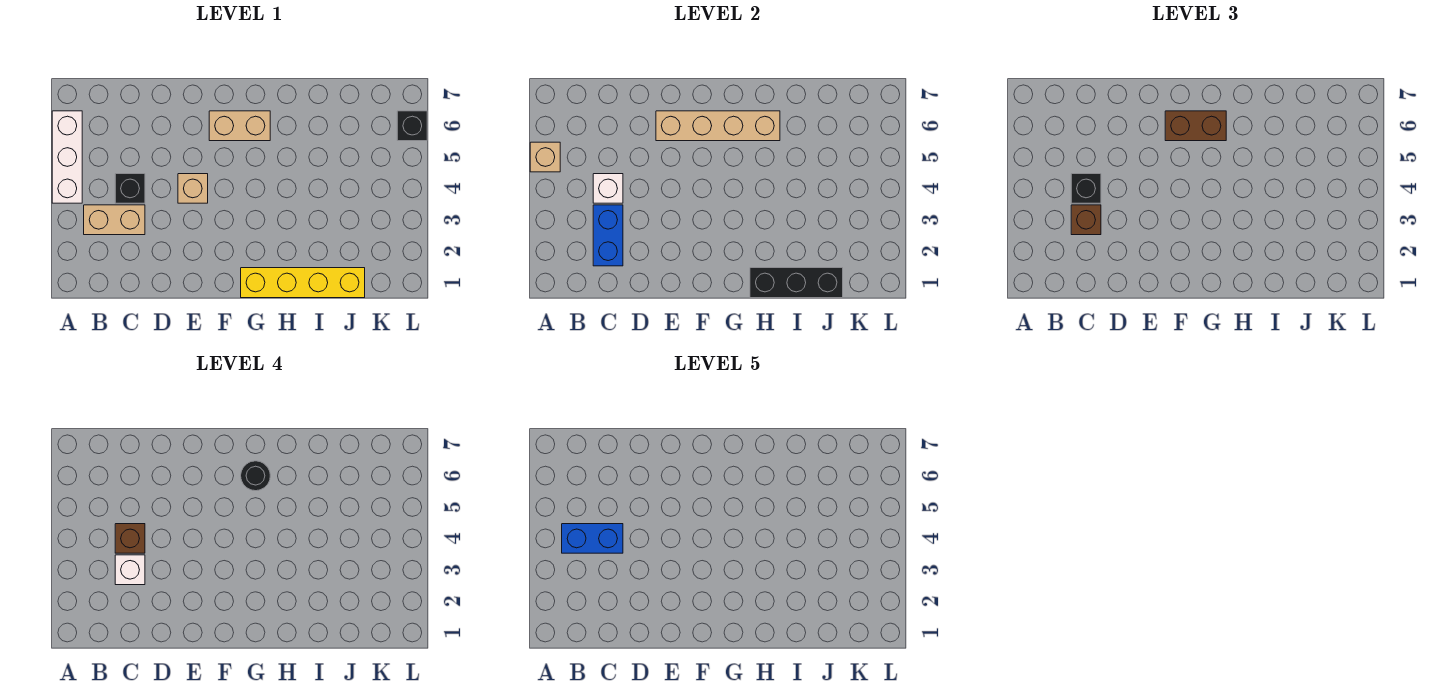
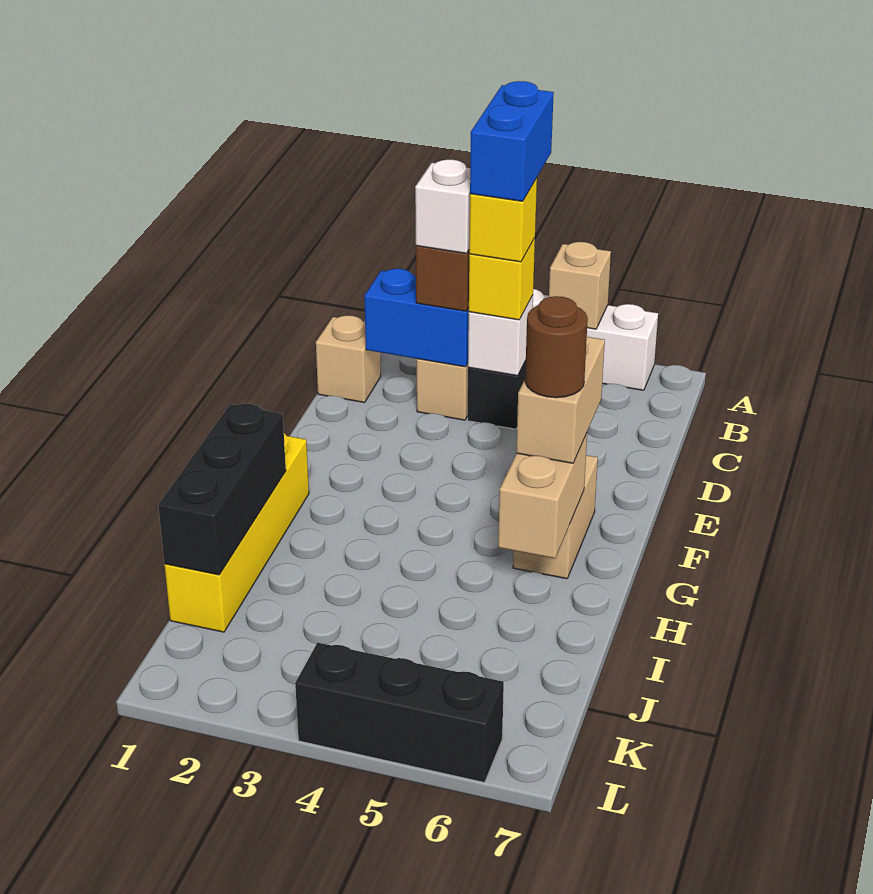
black 1x1 brick [1071,174,1101,203] -> yellow 1x1 brick [469,238,535,320]
brown 1x1 brick [115,524,145,553] -> yellow 1x1 brick [469,178,537,262]
tan 1x1 brick [178,174,208,203] -> tan 1x1 brick moved to [316,315,381,403]
tan 1x4 brick [656,111,780,141] -> tan 1x2 brick [498,433,587,558]
brown 1x2 brick [1165,111,1226,141] -> tan 1x2 brick [516,336,605,463]
black 1x1 round brick [241,461,270,491] -> brown 1x1 round brick [525,296,588,398]
black 1x1 brick [397,111,427,141] -> black 1x3 brick [295,643,504,782]

